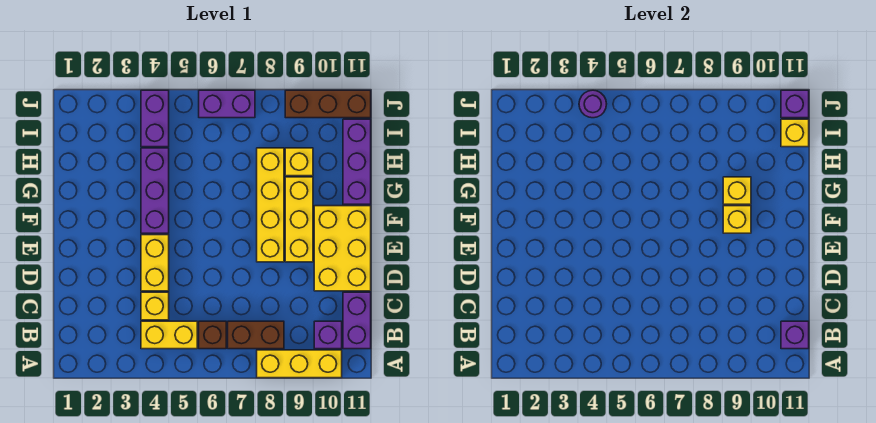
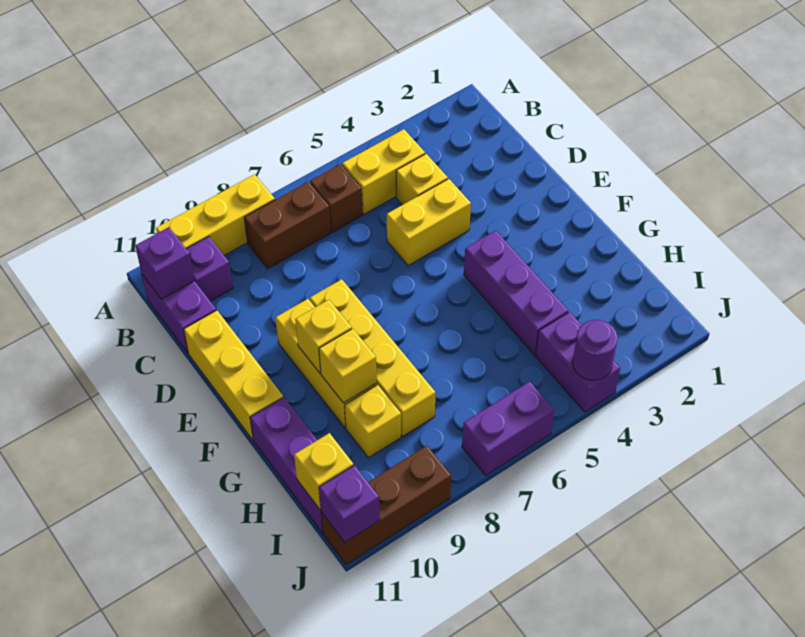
yellow 1x2 brick [141,235,169,291] -> yellow 1x2 brick turned to [387,179,471,266]
yellow 2x3 brick [314,206,371,291] -> yellow 1x3 brick [184,310,283,440]

